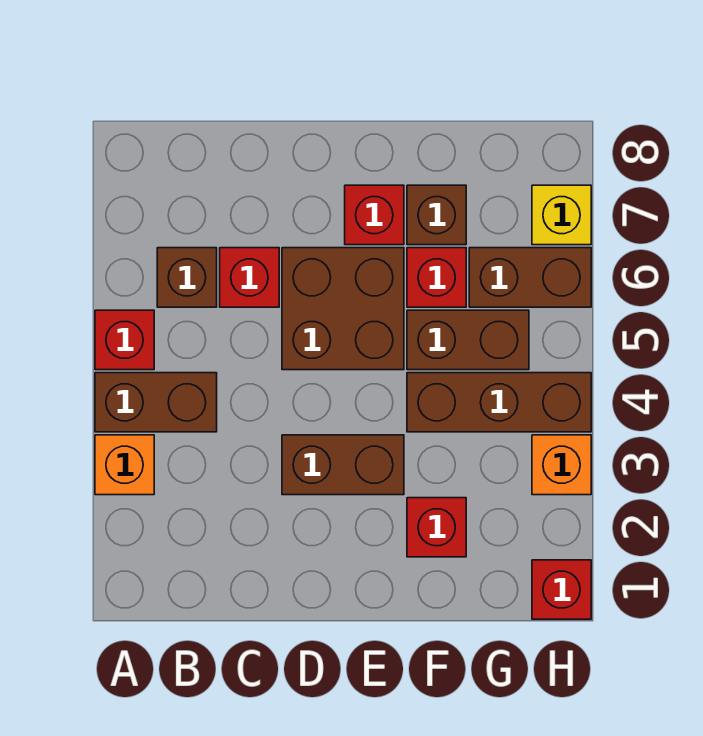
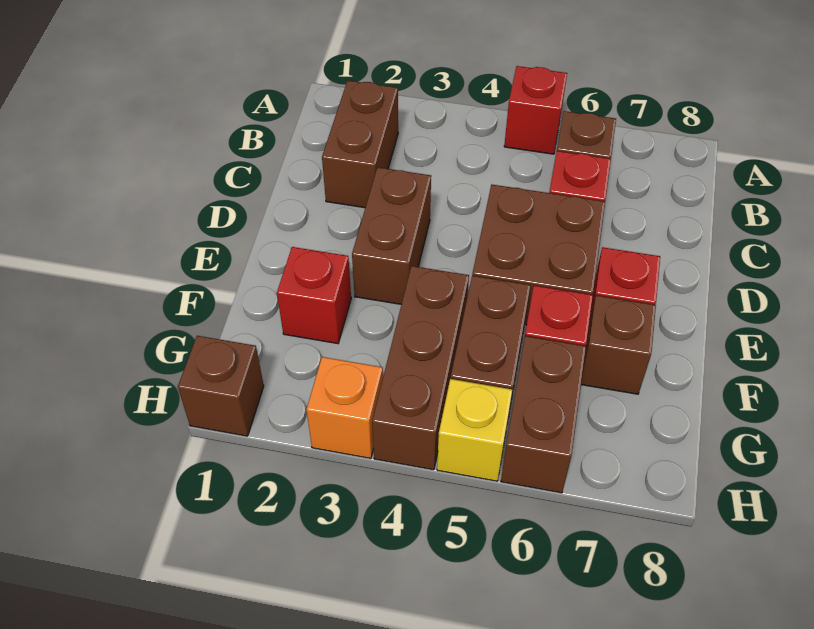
orange 1x1 brick [95,435,154,495] -> none
brown 1x2 brick [95,373,217,432] -> brown 1x2 brick moved to [322,80,398,208]
red 1x1 brick [532,560,591,619] -> brown 1x1 brick [178,336,264,436]
yellow 1x1 brick [532,185,591,245] -> yellow 1x1 brick moved to [437,379,512,481]

